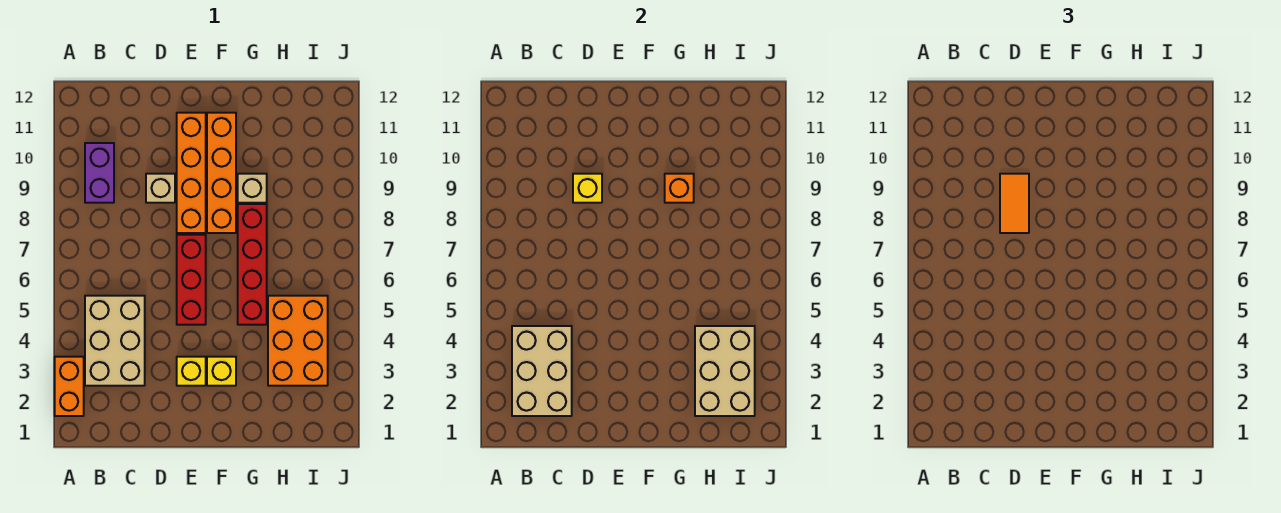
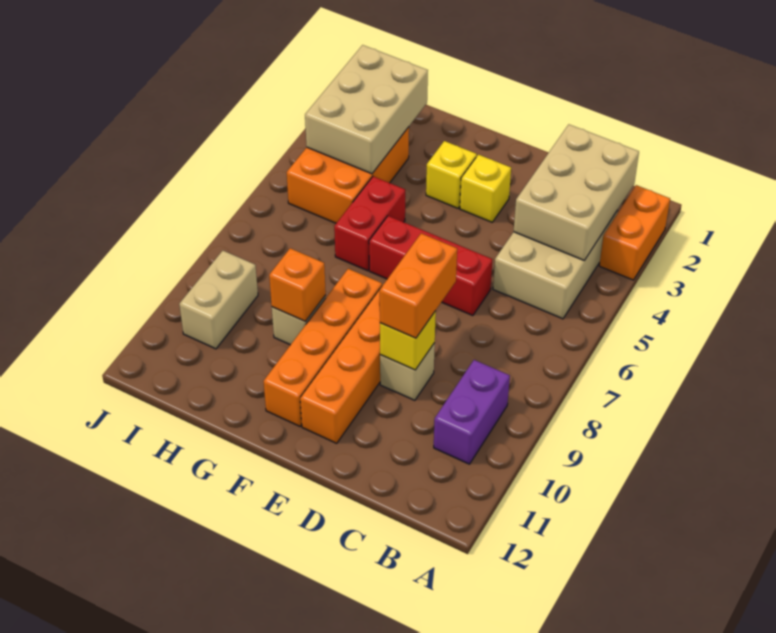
orange 1x2 tile [1000,174,1029,233] -> orange 1x2 brick [380,233,457,338]
red 1x3 brick [177,235,206,325] -> red 1x3 brick turned to [369,216,492,316]
red 1x4 brick [238,204,267,325] -> red 1x2 brick [334,176,405,271]
none -> tan 1x2 brick [179,251,258,349]

